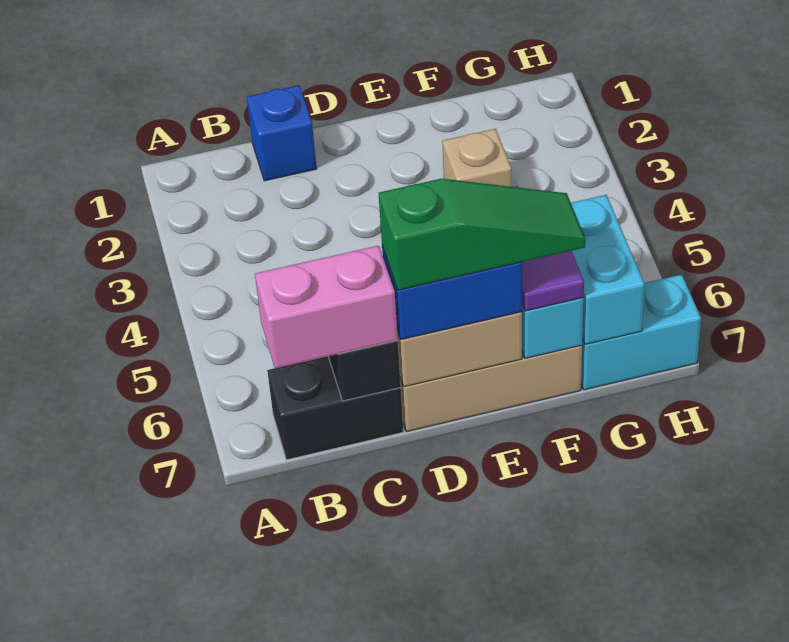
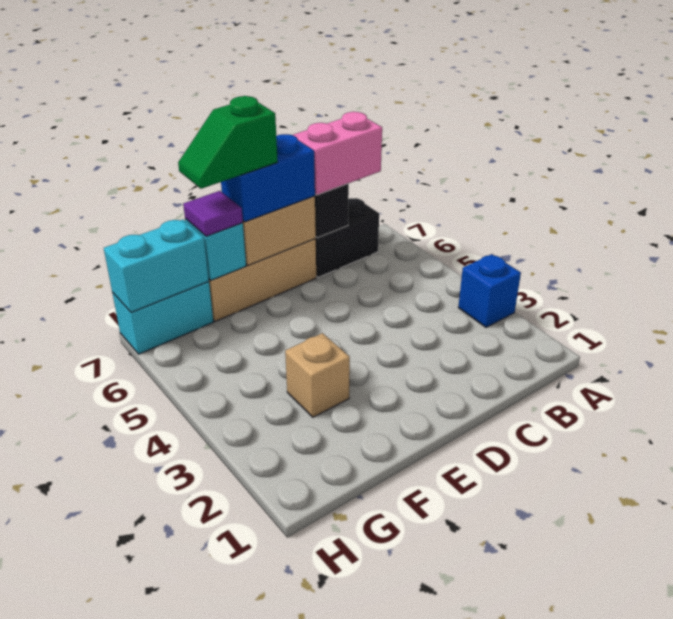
blue 1x1 brick [247,85,316,181] -> blue 1x1 brick moved to [458,254,521,327]
green 1x3 slope [379,179,585,290] -> green 1x2 slope [178,96,278,189]
cyan 1x2 brick [571,195,645,344] -> cyan 1x2 brick turned to [104,220,209,312]

